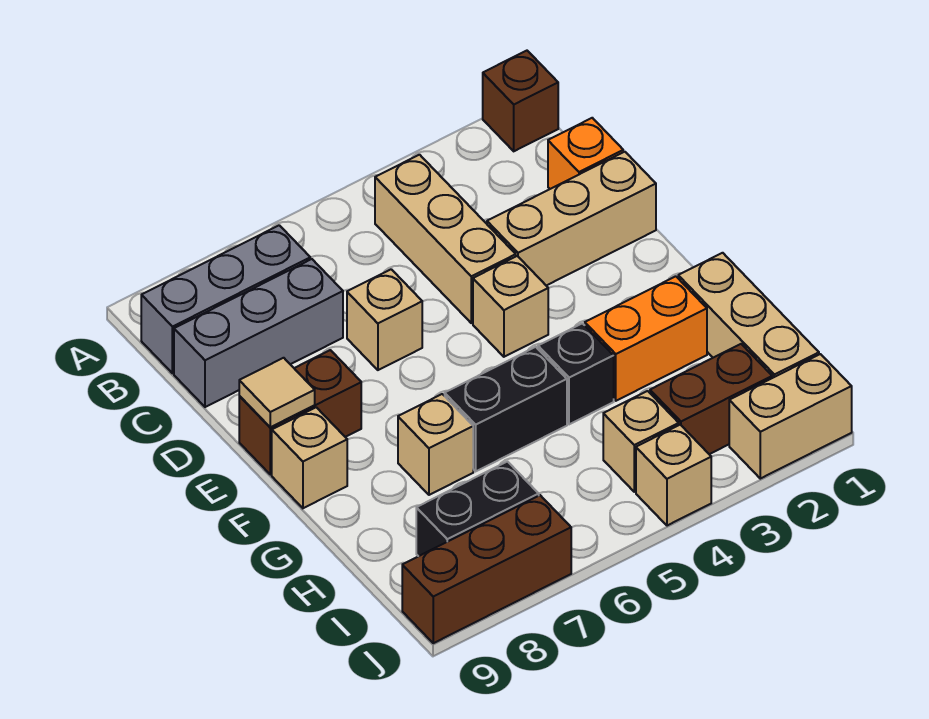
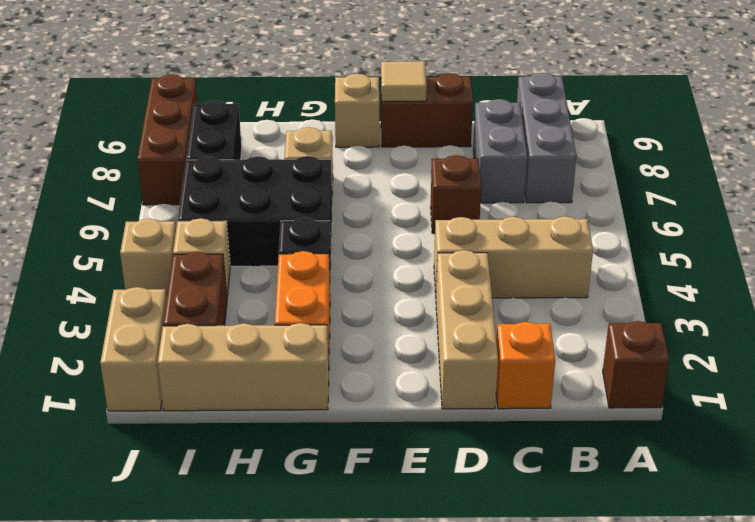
grey 1x3 brick [174,259,343,407] -> grey 1x2 brick [473,99,527,203]
tan 1x1 brick [347,269,422,370] -> brown 1x1 brick [431,155,481,233]
tan 1x1 brick [473,256,548,357] -> none
brown 1x2 brick [239,350,361,475] -> brown 1x2 brick turned to [381,73,473,147]
black 1x2 brick [445,347,567,471] -> black 2x3 brick [178,156,332,266]

